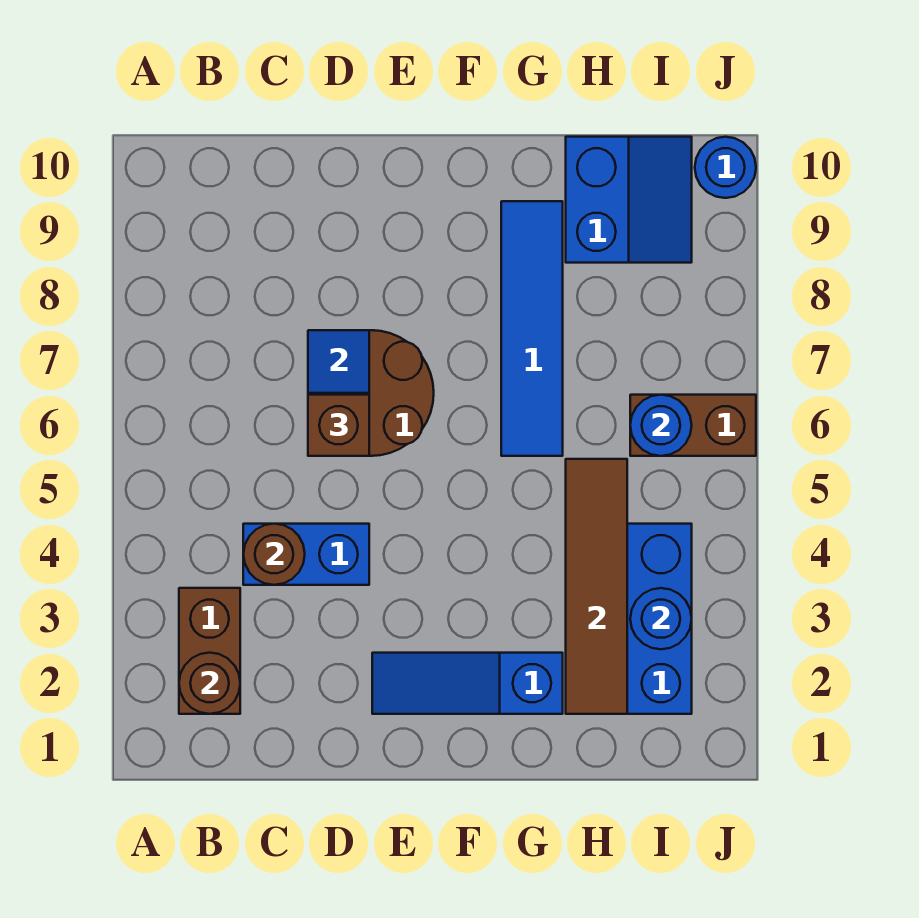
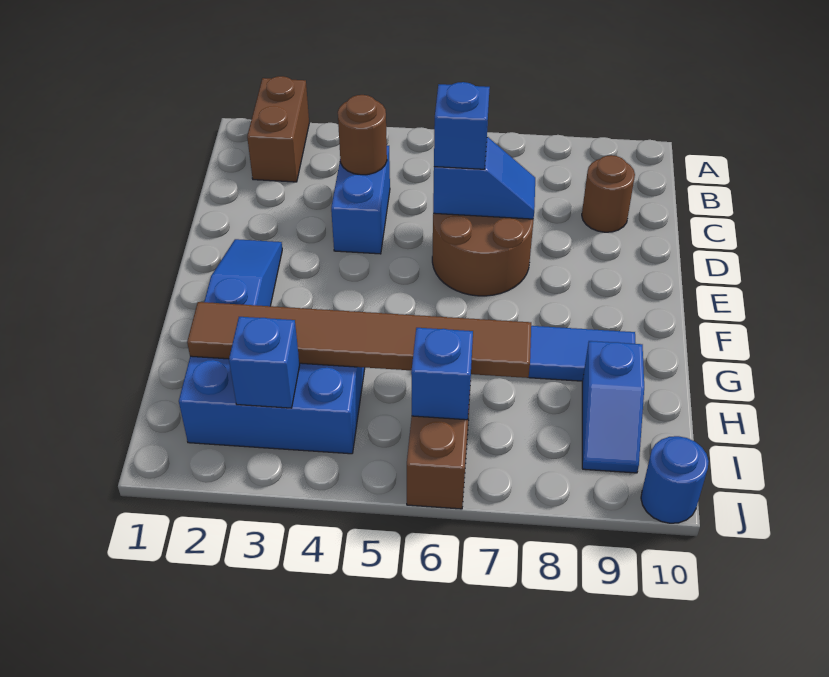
brown 1x2 brick [179,588,240,714] -> brown 1x2 brick turned to [247,76,309,182]
brown 1x1 round brick [179,653,240,714] -> brown 1x1 round brick moved to [582,155,635,232]
brown 1x1 brick [308,395,369,456] -> blue 1x1 brick [434,82,490,169]
brown 1x4 tile [566,459,627,714] -> brown 1x6 tile [187,302,531,378]
blue 2x2 slope [566,137,692,263] -> blue 1x2 slope [582,341,644,473]
blue 1x1 round brick [630,588,692,649] -> blue 1x1 brick [229,317,300,408]
blue 1x1 round brick [630,395,692,456] -> blue 1x1 brick [411,328,473,420]

